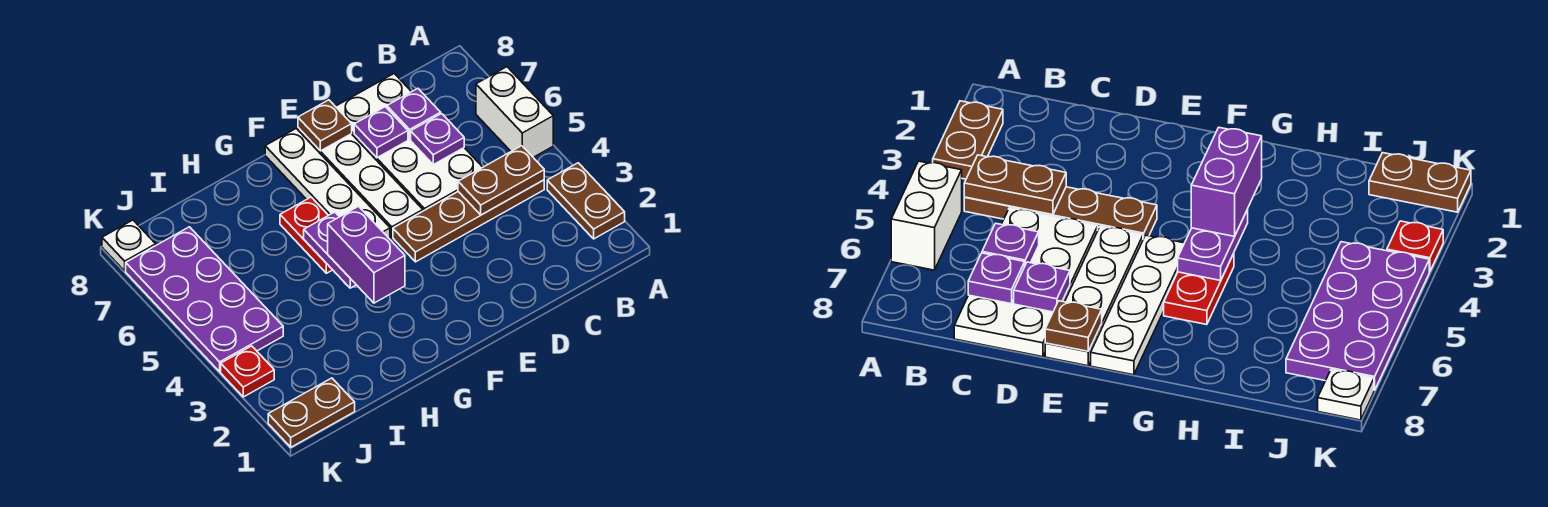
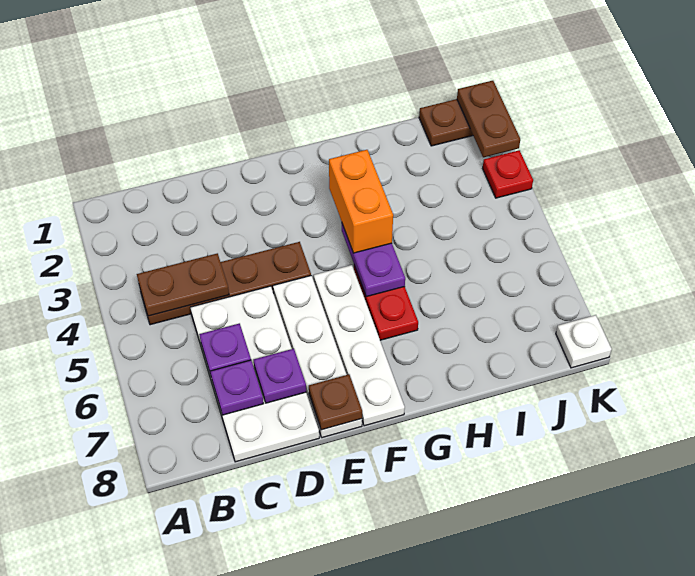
brown 1x2 plate [547,163,625,239] -> brown 1x2 plate moved to [457,81,520,157]
white 1x2 brick [476,67,553,157] -> none
purple 1x2 brick [328,206,405,303] -> orange 1x2 brick [329,150,393,253]
purple 2x4 plate [126,227,283,372] -> none

